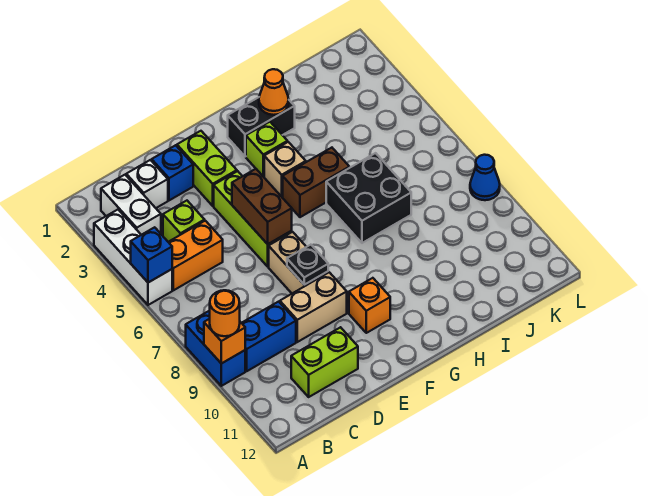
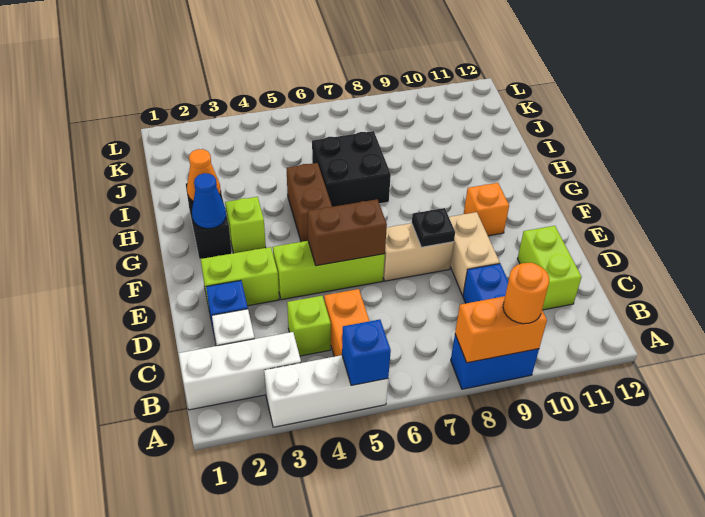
orange 1x1 brick [204,319,245,364] -> orange 1x2 brick [455,296,547,363]
white 1x2 brick [101,175,161,235] -> white 1x3 brick [179,332,301,410]
tan 1x1 brick [264,142,306,197] -> none
blue 1x1 cone [470,155,500,200] -> blue 1x1 cone moved to [192,173,226,229]

